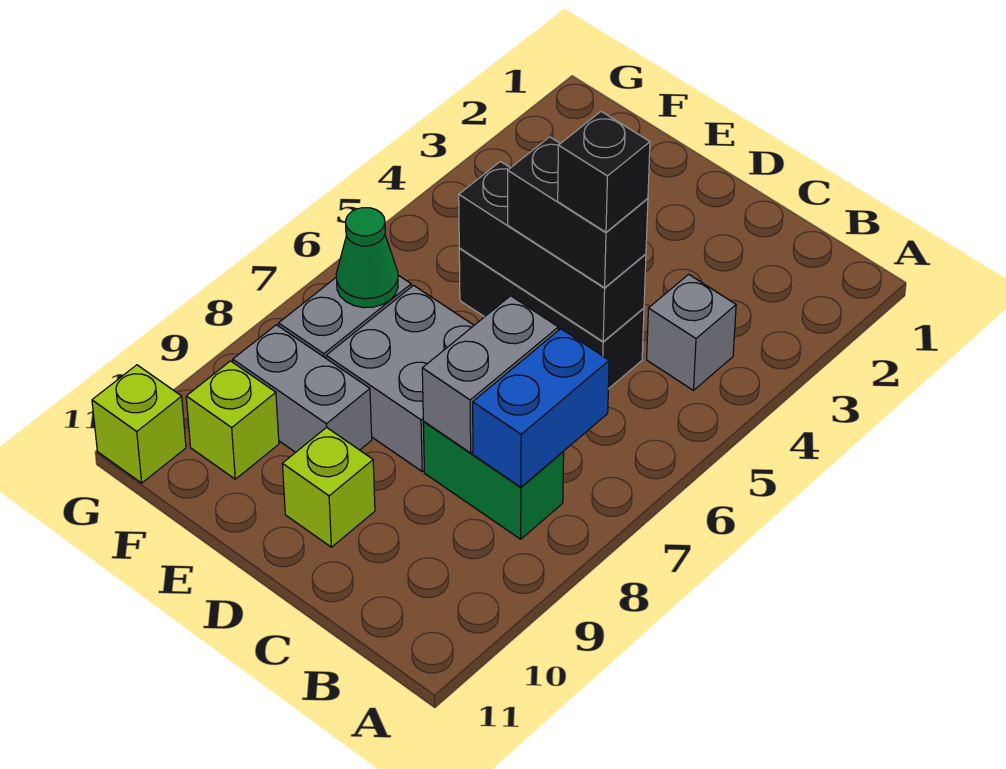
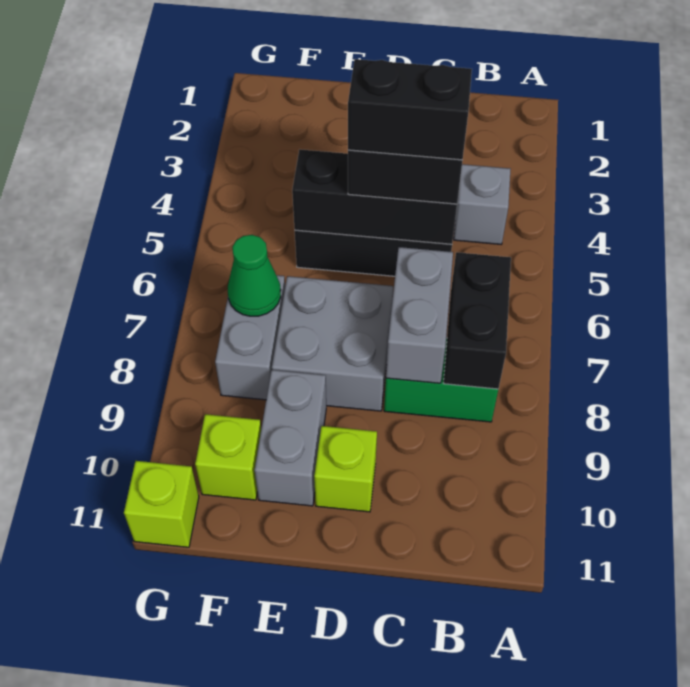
blue 1x2 brick [473,329,609,487] -> black 1x2 brick [444,252,511,389]
black 1x1 brick [558,111,650,232] -> black 1x2 brick [348,59,472,160]
grey 1x2 brick [233,325,372,452] -> grey 1x2 brick turned to [255,370,326,506]

